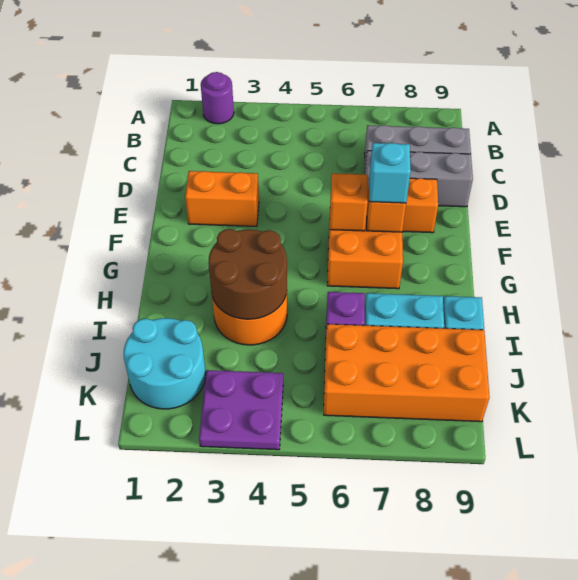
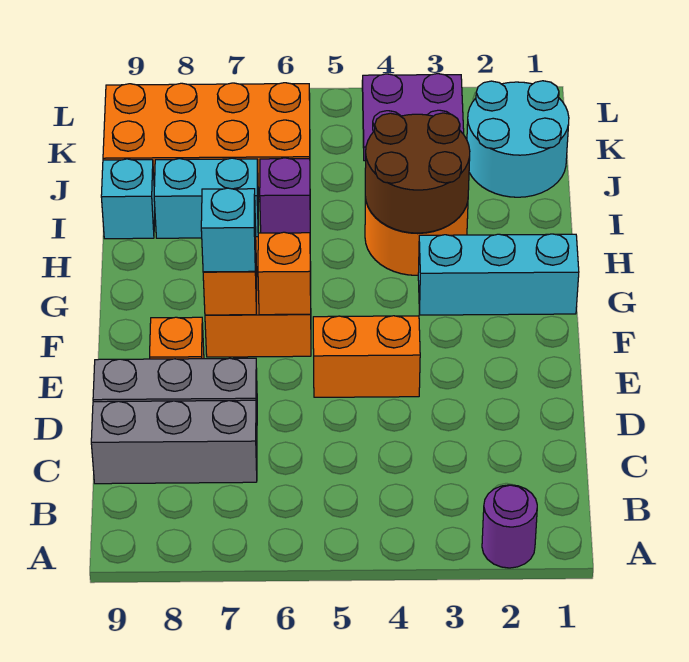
orange 1x2 brick [185,171,259,227] -> orange 1x2 brick moved to [313,316,420,397]
none -> cyan 1x3 brick [418,234,579,315]

